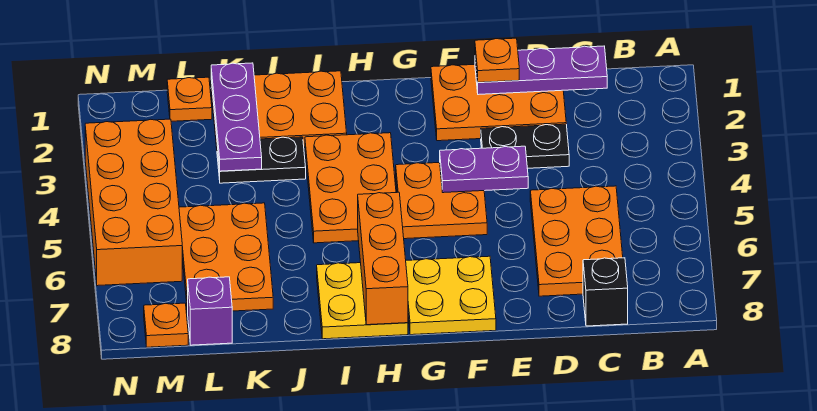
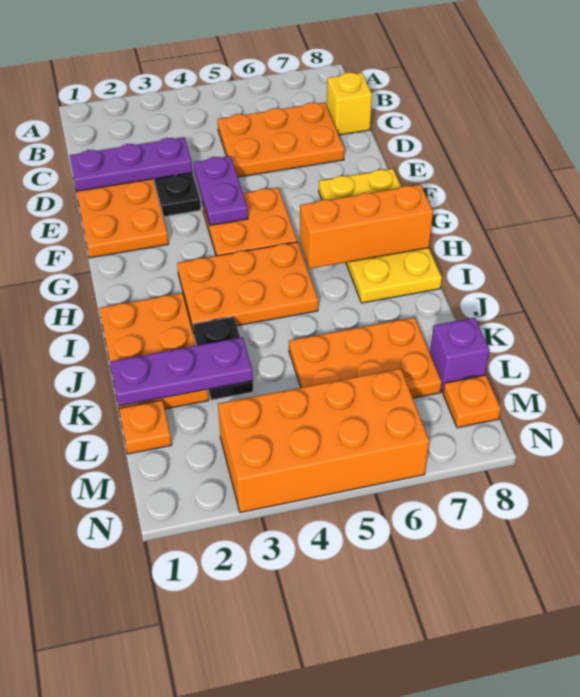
purple 1x3 plate [475,46,607,95] -> purple 1x3 plate turned to [70,137,192,191]
black 1x1 brick [583,258,628,326] -> yellow 1x1 brick [327,73,372,135]
orange 1x1 plate [475,38,519,82] -> none

